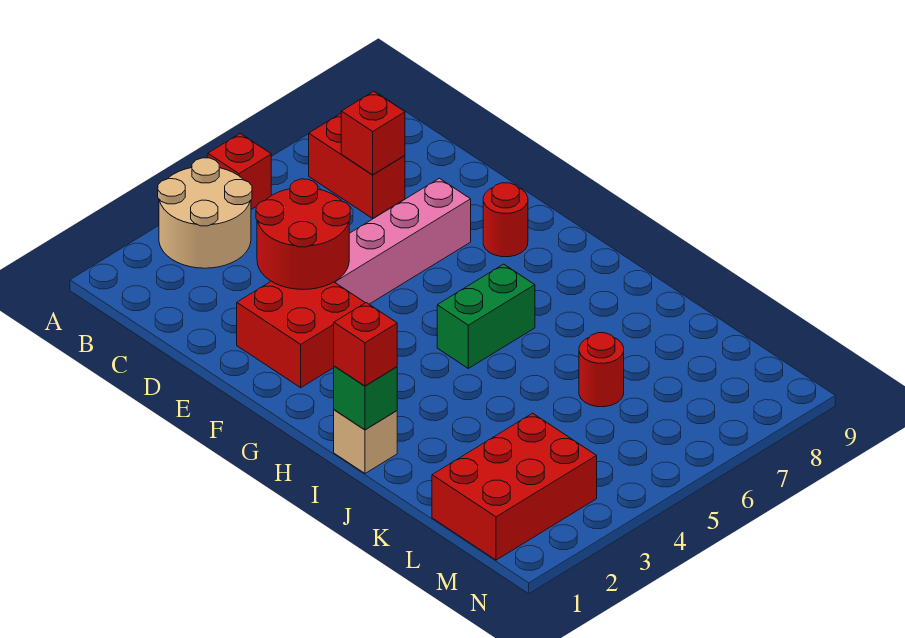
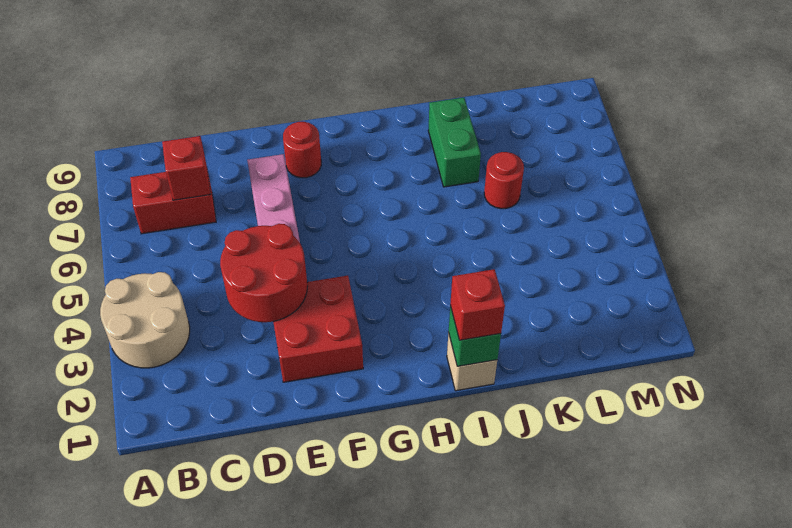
red 1x1 brick [208,134,271,209] -> none
green 1x2 brick [437,264,535,368] -> green 1x2 brick moved to [428,98,481,187]
red 2x3 brick [432,413,597,560] -> none

